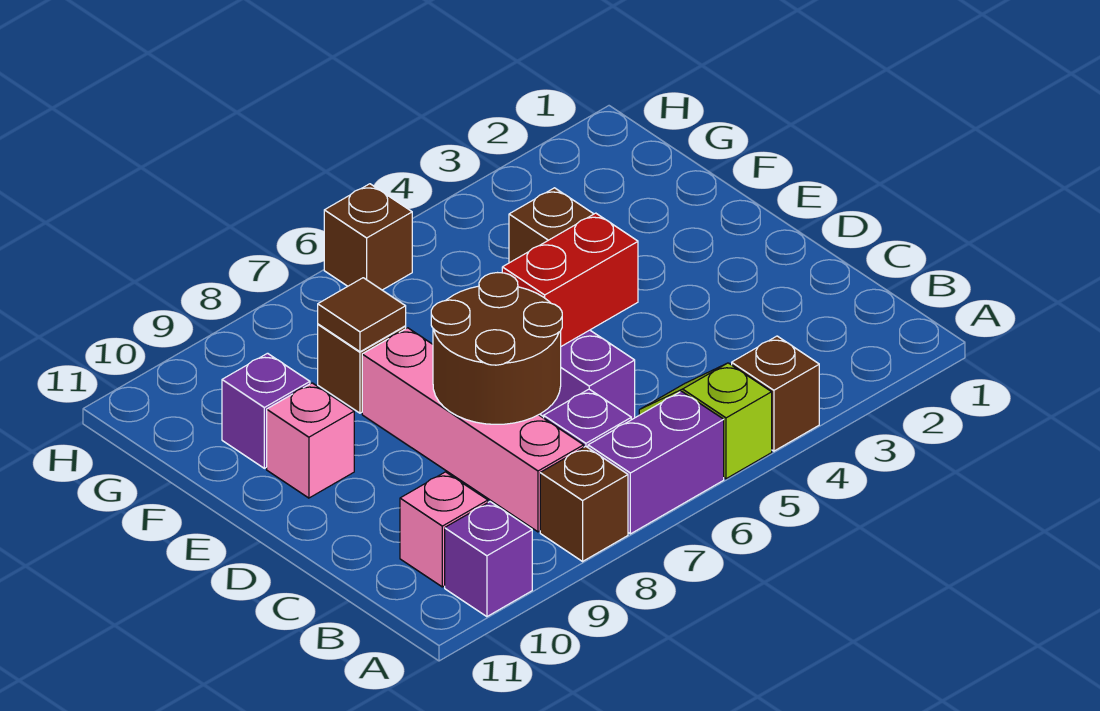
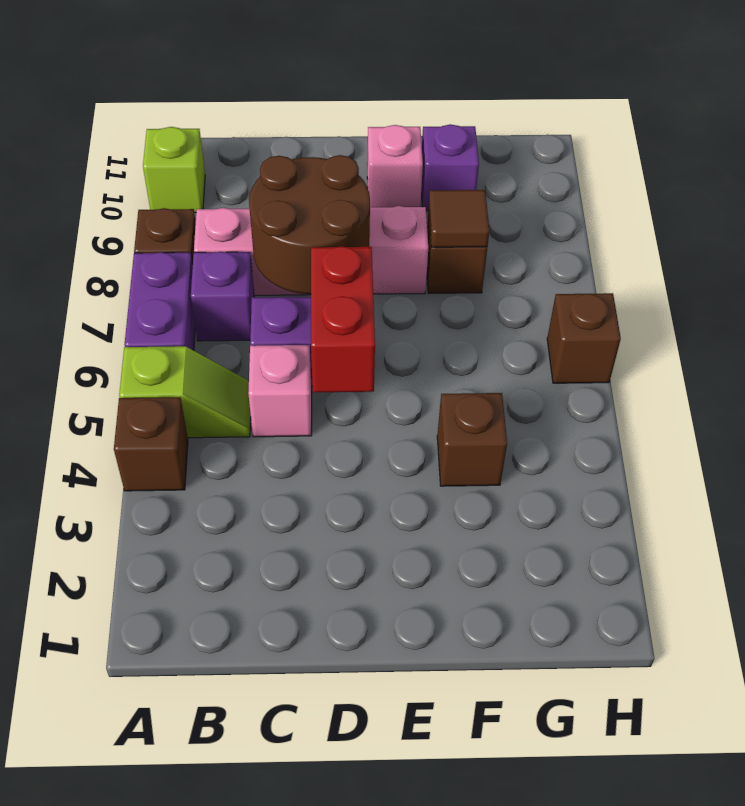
purple 1x1 brick [445,502,532,617] -> lime 1x1 brick [143,127,205,213]
pink 1x1 brick [400,472,488,587] -> pink 1x1 brick moved to [248,345,312,437]

